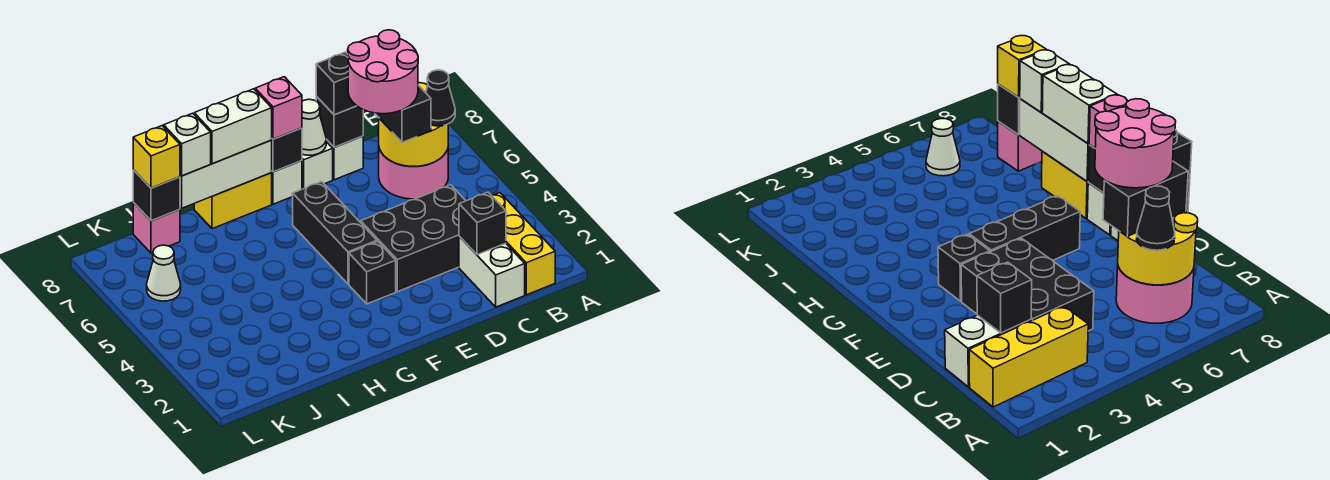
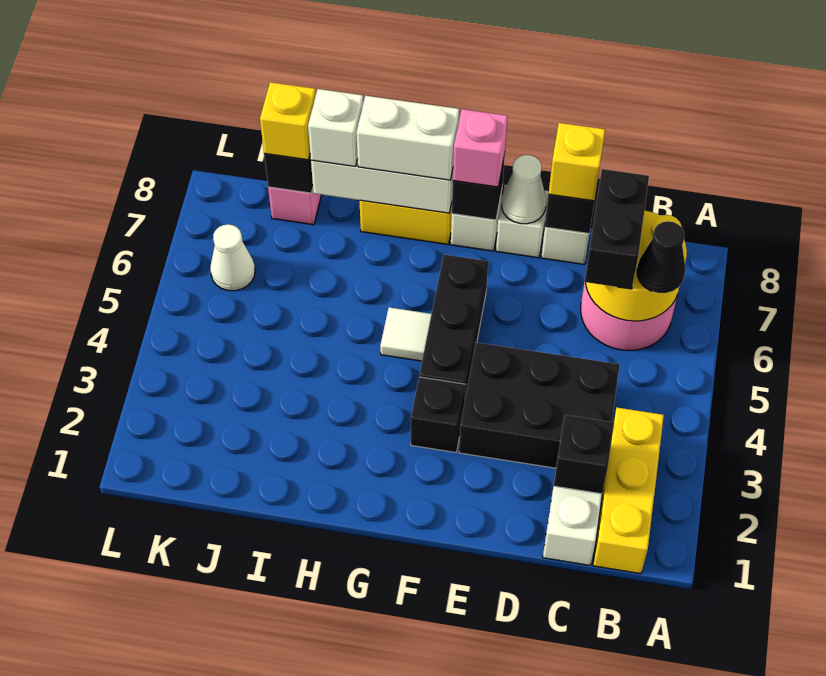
pink 2x2 round brick [348,30,418,114] -> none
black 1x1 brick [316,52,356,115] -> yellow 1x1 brick [549,123,605,201]
none -> white 1x1 tile [380,307,431,361]

